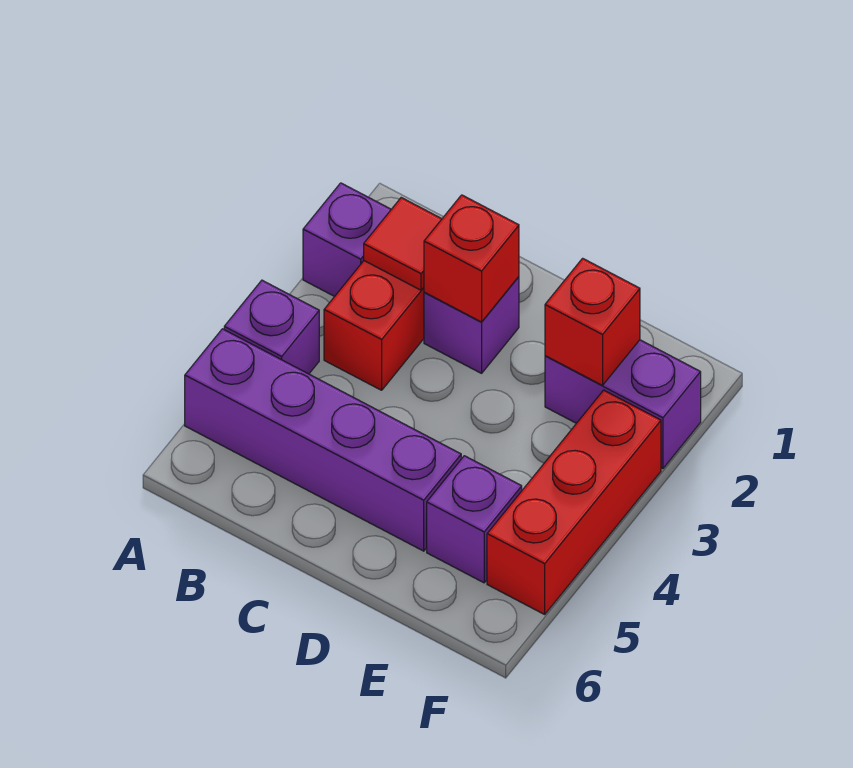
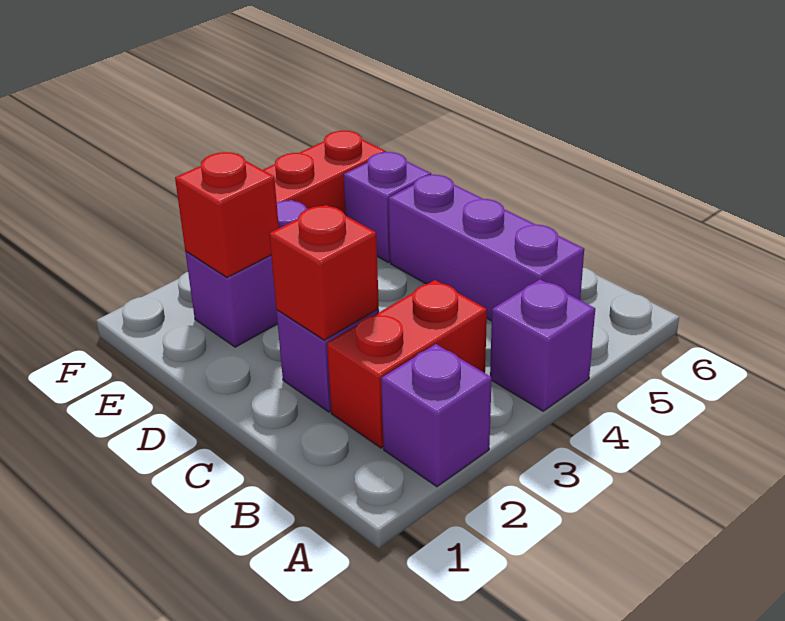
purple 1x4 brick [185,329,461,551] -> purple 1x3 brick [389,175,584,321]
red 1x1 tile [364,198,442,290] -> none
purple 1x2 brick [545,340,701,469] -> purple 1x2 brick turned to [185,200,307,347]

